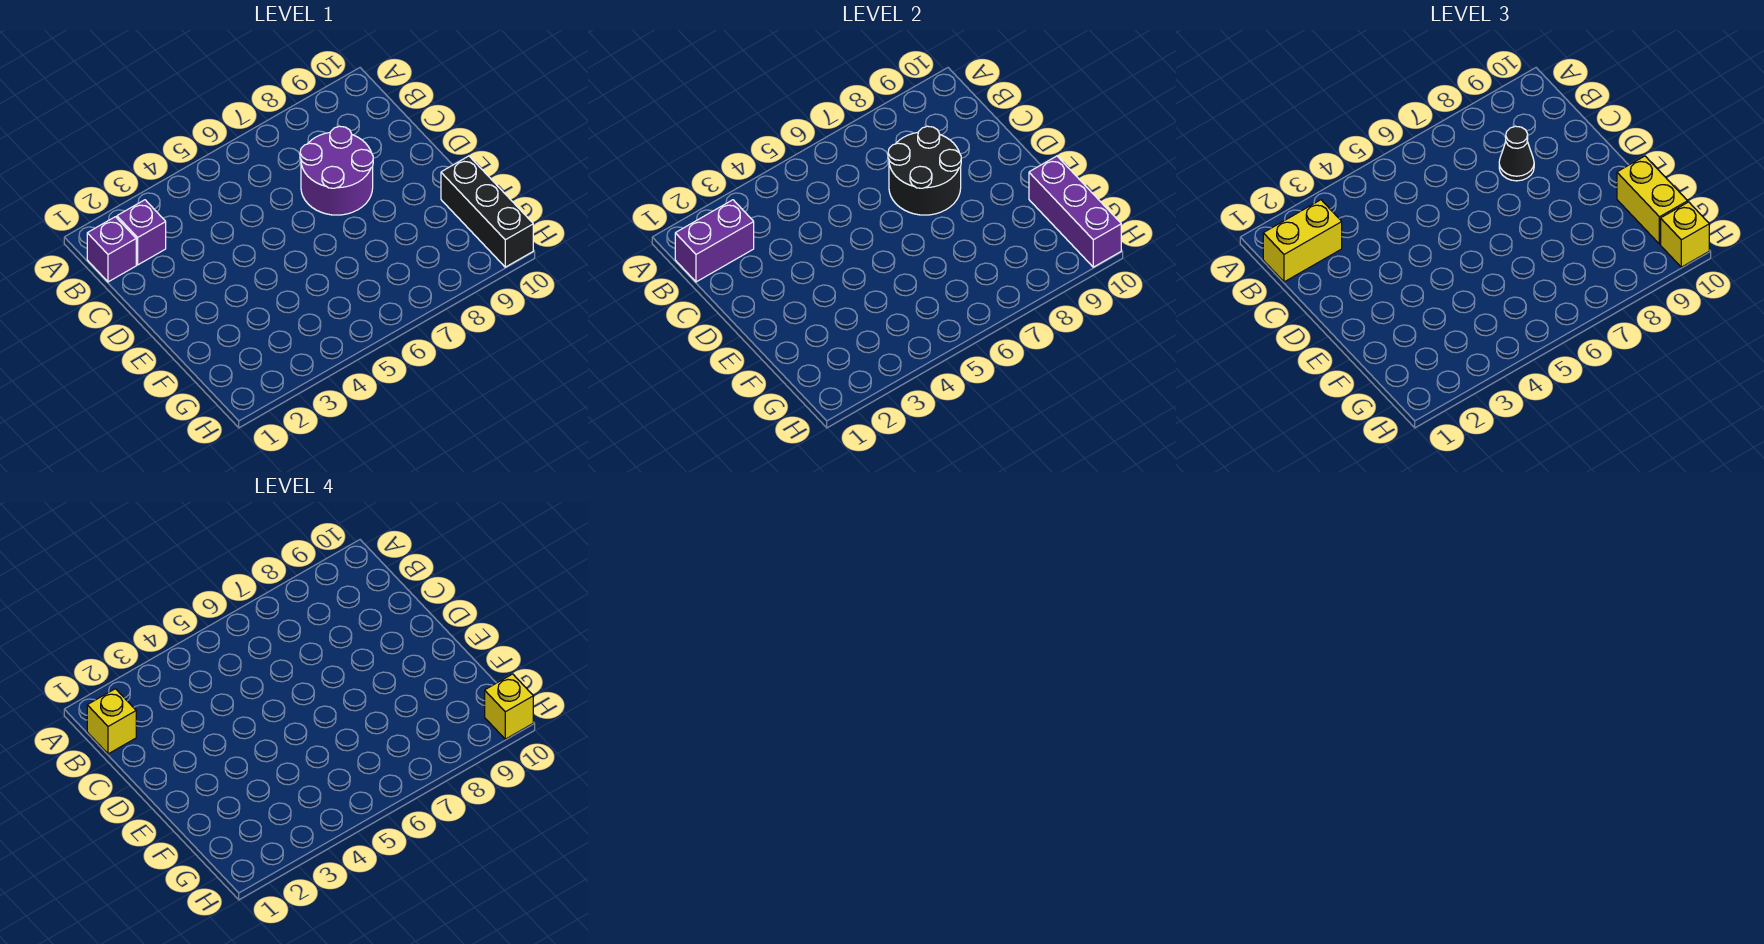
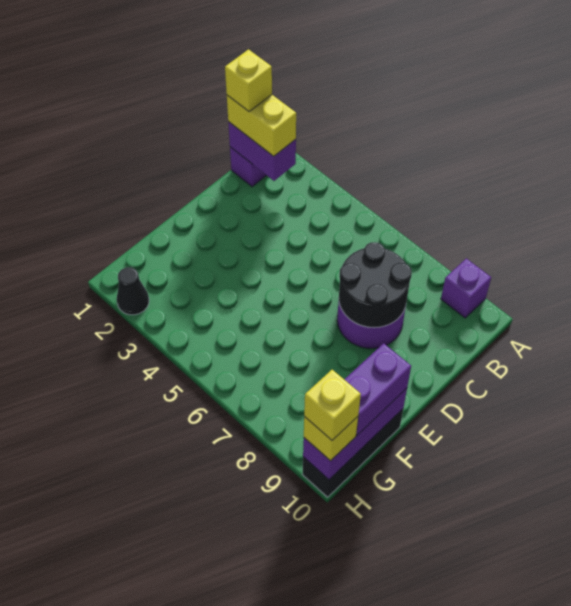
purple 1x1 brick [117,200,166,265] -> purple 1x1 brick moved to [441,258,491,318]
black 1x1 cone [1499,126,1534,181] -> black 1x1 cone moved to [117,267,149,315]
yellow 1x2 brick [1617,156,1688,244] -> purple 1x2 brick [344,343,411,435]

